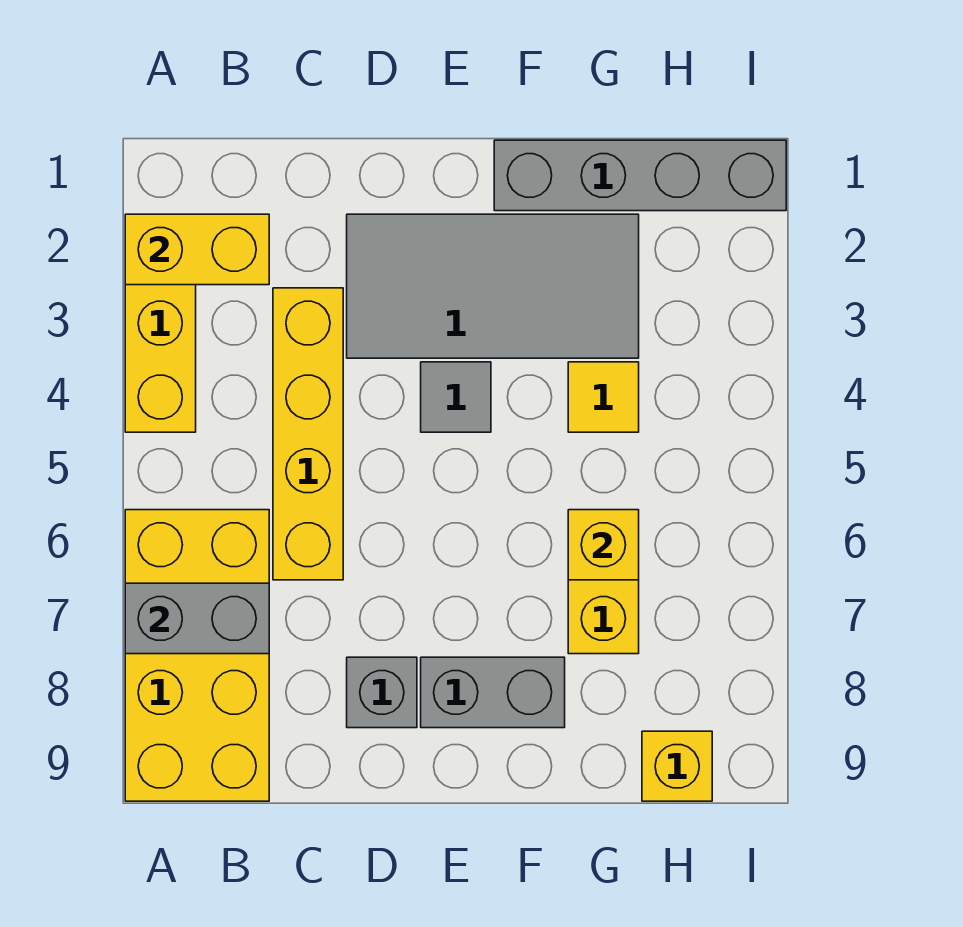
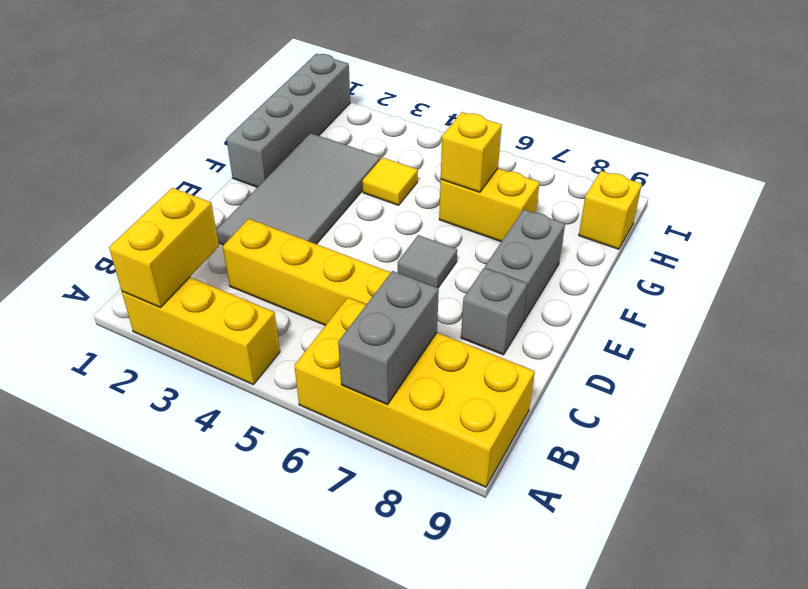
grey 1x1 tile [421,362,491,432] -> grey 1x1 tile moved to [398,235,457,288]

